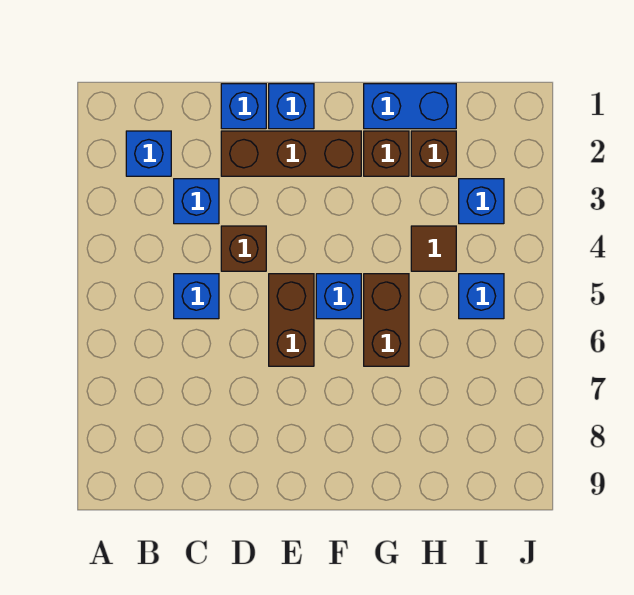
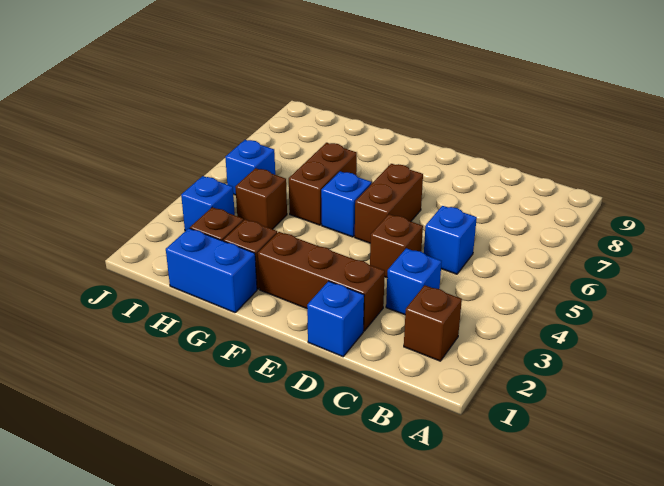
blue 1x1 brick [126,131,171,176] -> brown 1x1 brick [404,285,462,361]
blue 1x1 brick [269,84,314,129] -> none
brown 1x1 tile [411,226,456,271] -> brown 1x1 brick [235,168,287,229]

